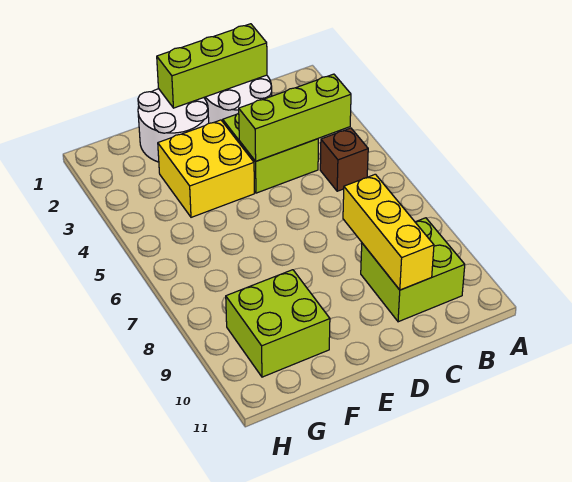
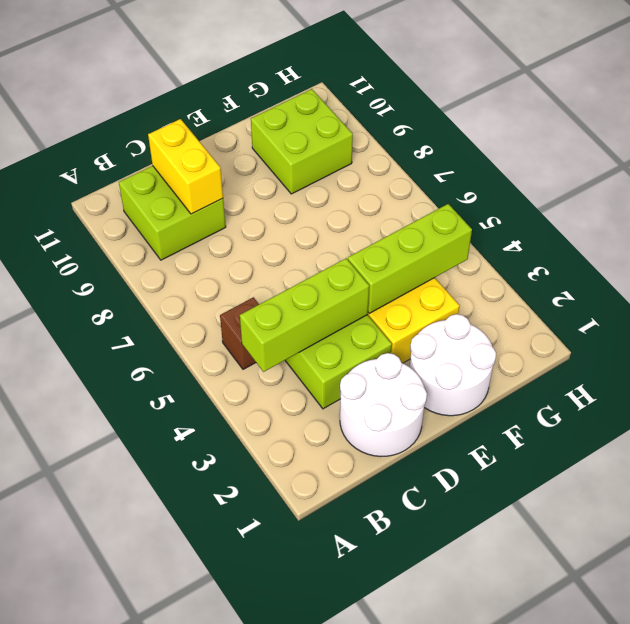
lime 1x3 brick [157,24,267,108] -> lime 1x3 brick moved to [348,204,472,313]
yellow 1x3 brick [343,174,434,290] -> yellow 1x2 brick [148,119,223,214]

